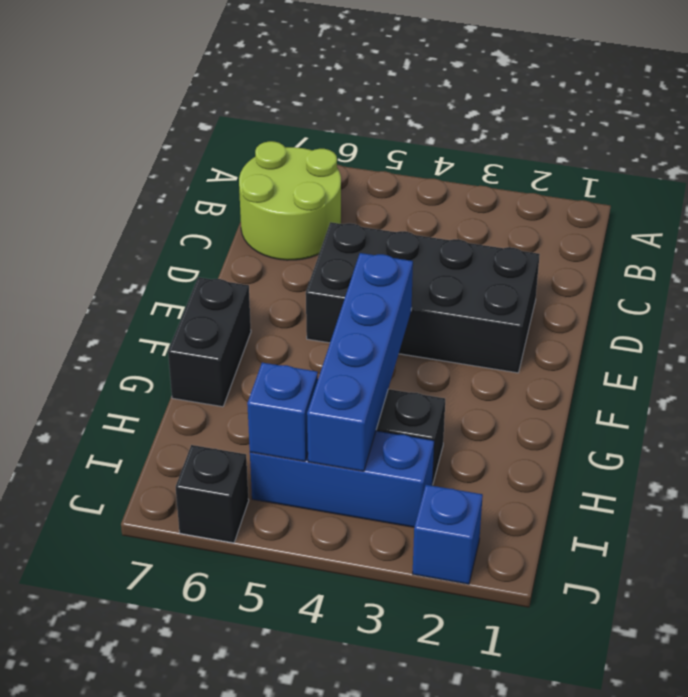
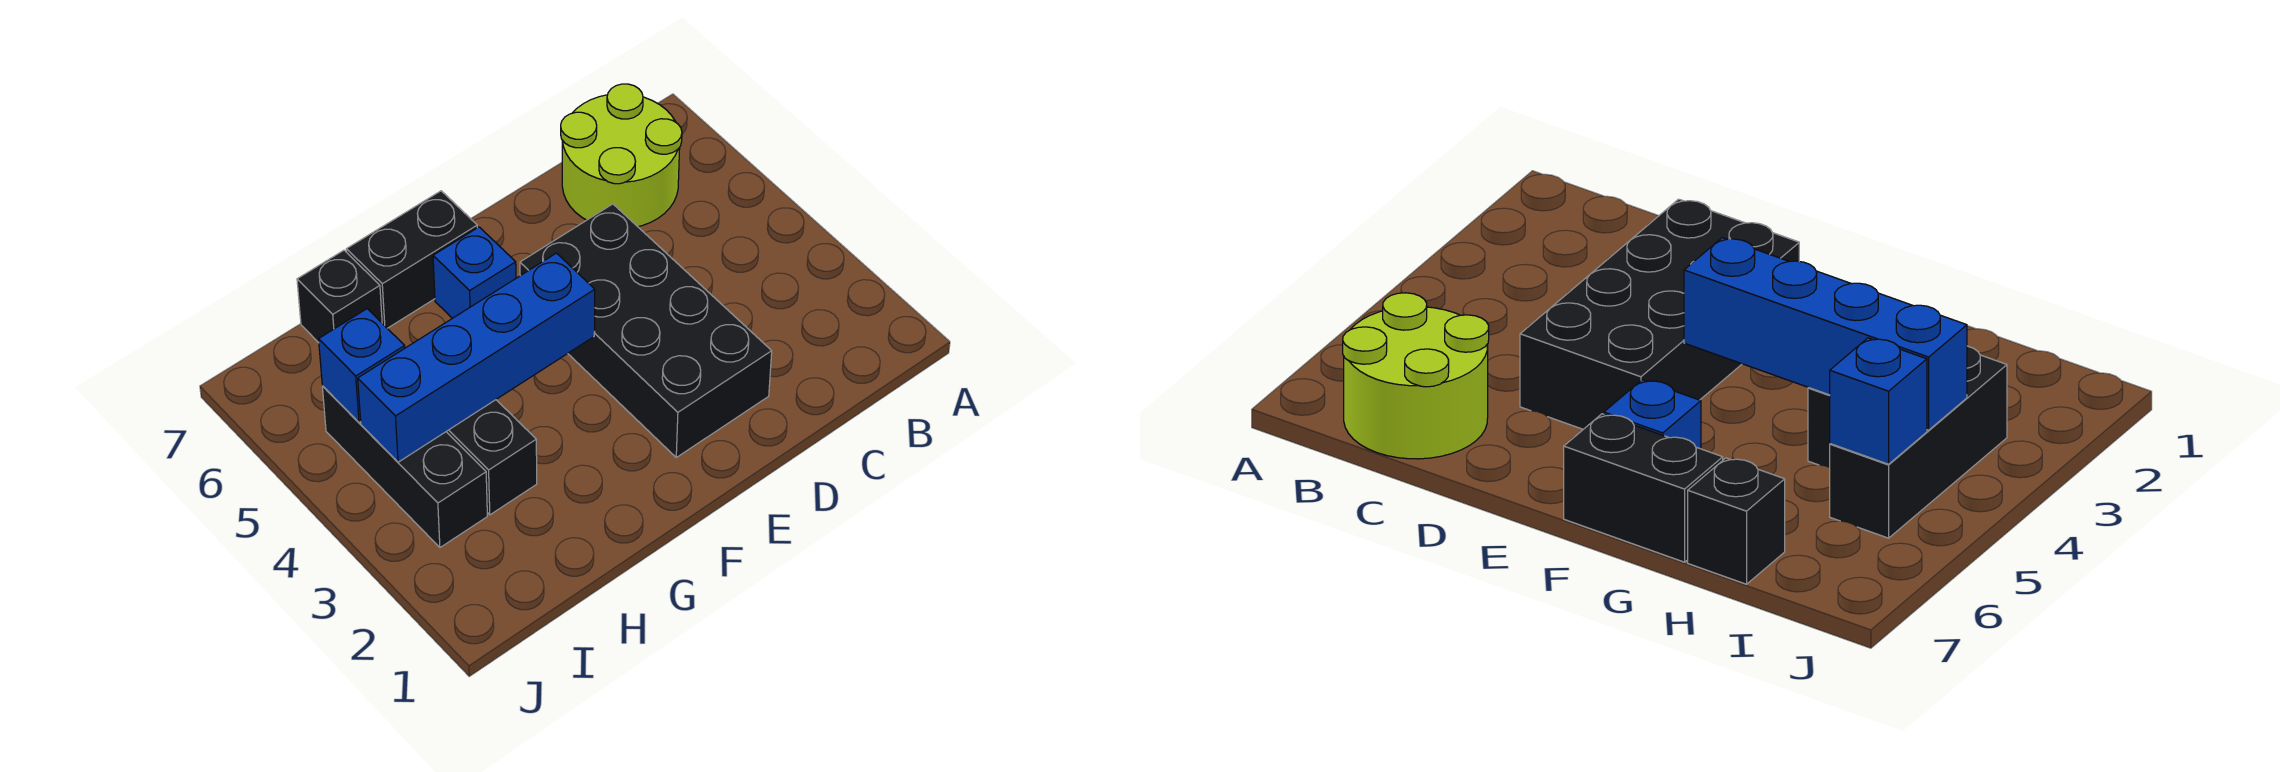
blue 1x3 brick [250,431,434,527] -> black 1x3 brick [322,386,487,547]
blue 1x1 brick [413,485,483,584] -> blue 1x1 brick moved to [433,227,516,318]
black 1x1 brick [176,445,249,543] -> black 1x1 brick moved to [297,250,382,343]

